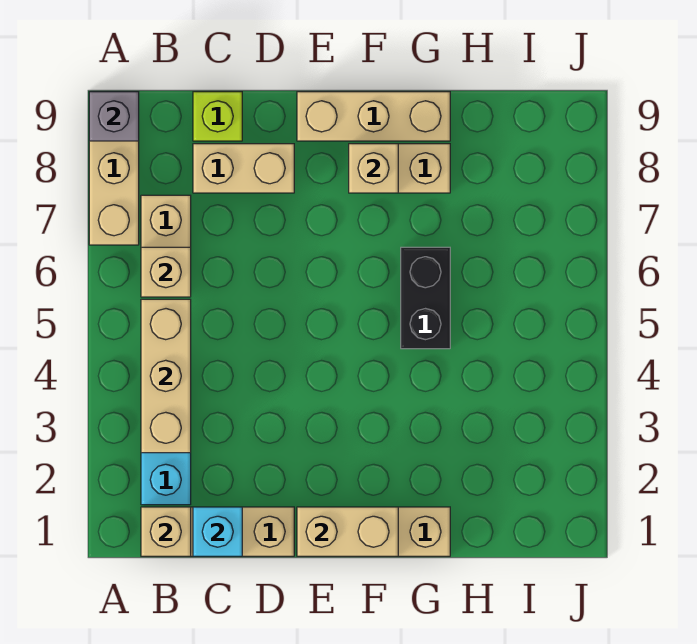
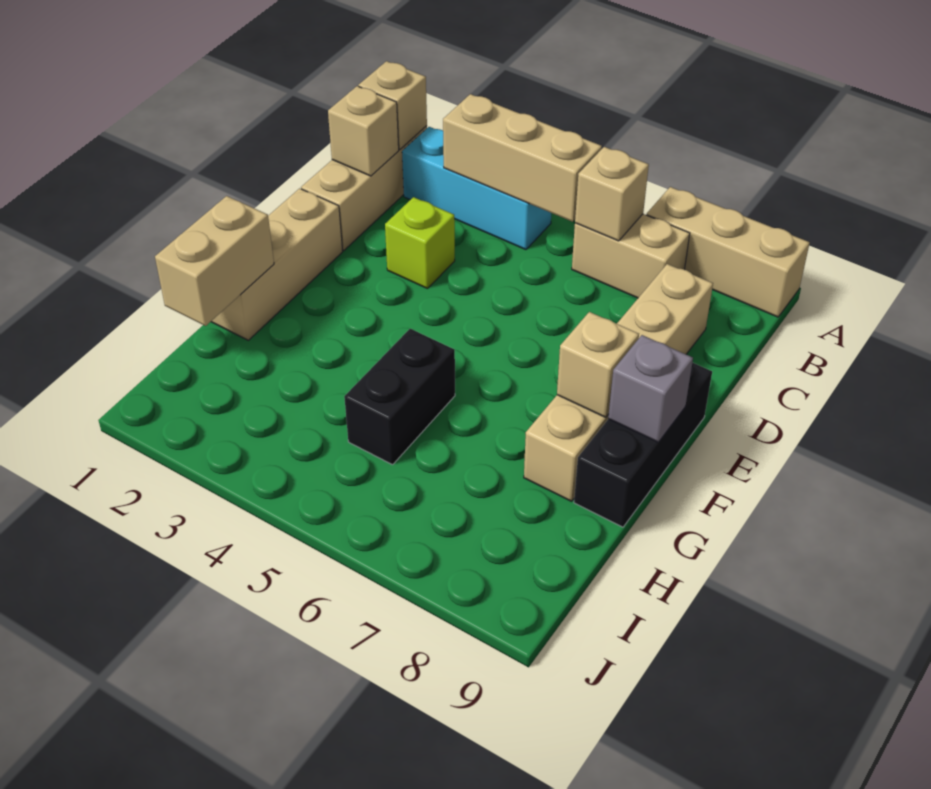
grey 1x1 brick [89,92,139,141] -> grey 1x1 brick moved to [608,335,693,442]
cyan 1x1 brick [193,507,242,556] -> tan 1x1 brick [328,86,399,176]
lime 1x1 brick [193,92,242,141] -> lime 1x1 brick moved to [385,197,455,288]
tan 1x2 brick [297,507,398,556] -> tan 1x2 brick moved to [155,196,274,326]
tan 1x3 brick [297,92,450,141] -> black 1x3 brick [574,363,712,527]
black 1x2 brick [401,247,450,349] -> black 1x2 brick turned to [344,329,455,465]

